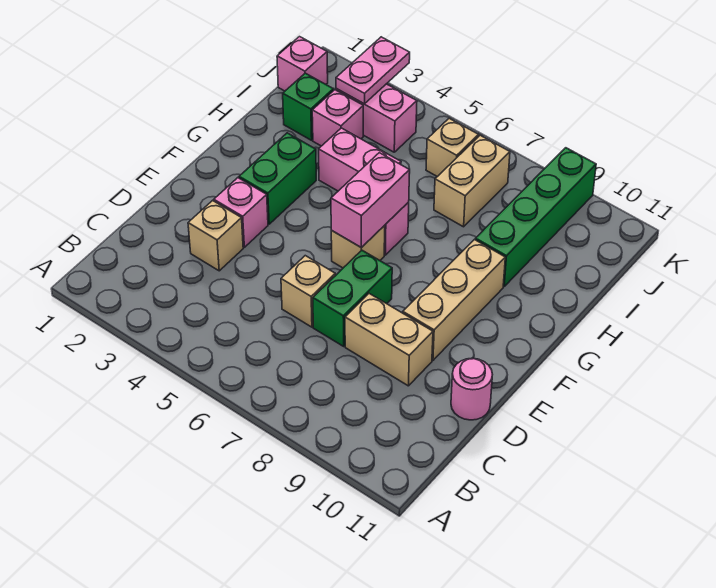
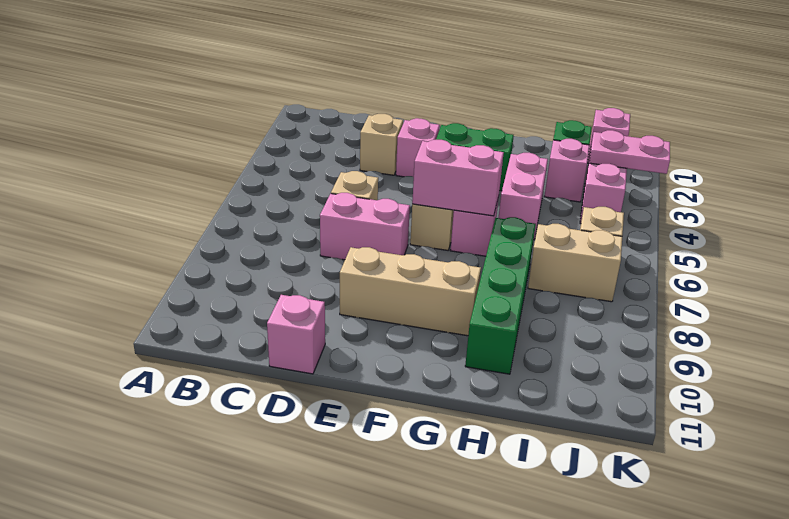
green 1x2 brick [313,250,392,346] -> pink 1x2 brick [320,193,410,260]
tan 1x2 brick [345,294,433,386] -> none
pink 1x1 round brick [451,358,493,420] -> pink 1x1 brick [267,295,325,374]
green 1x4 brick [475,148,596,286] -> green 1x4 brick turned to [465,217,536,374]

